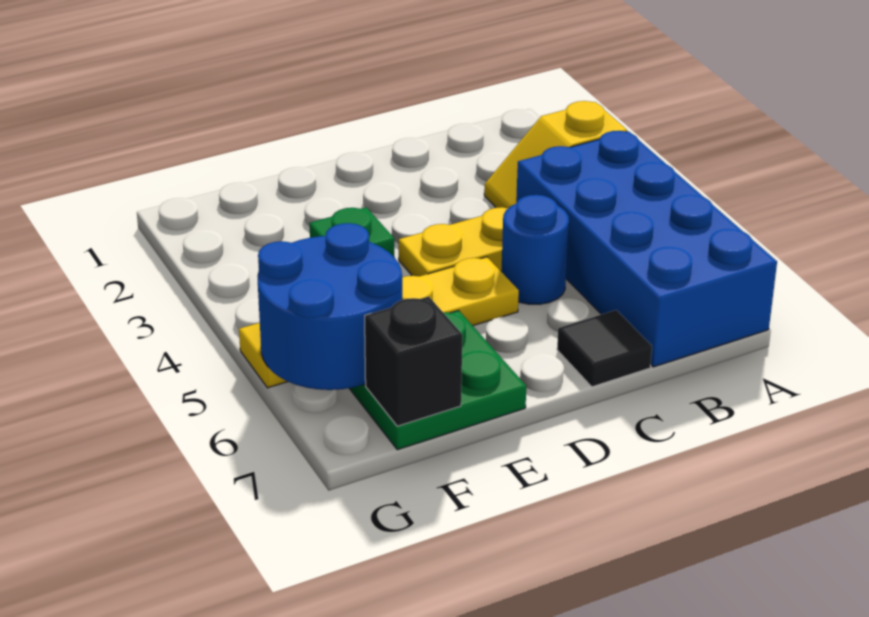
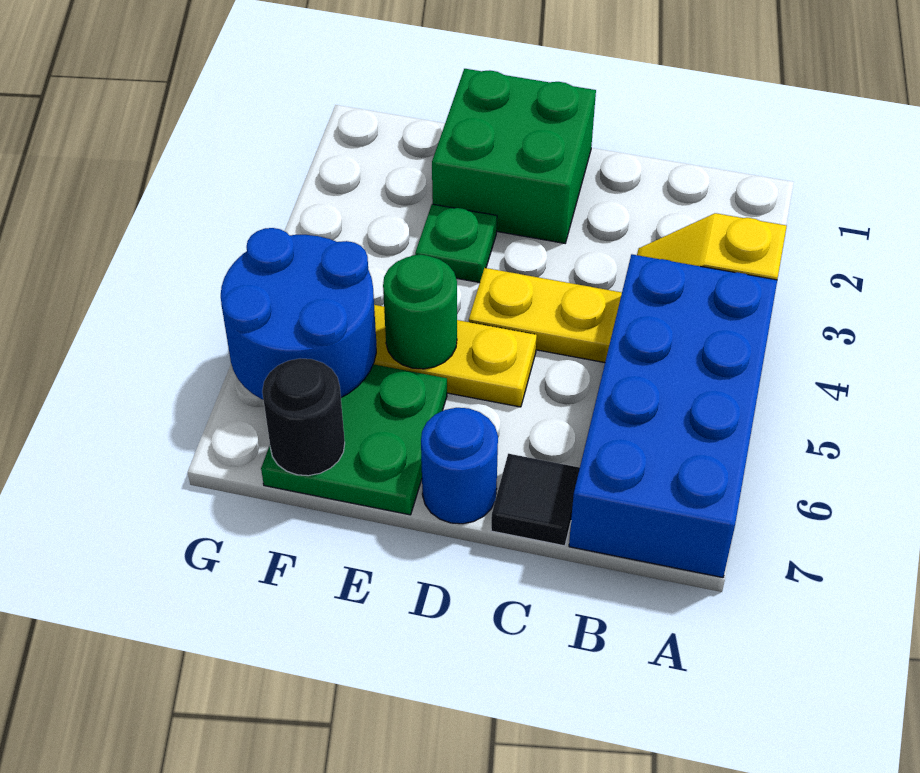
blue 1x1 round brick [501,195,569,304] -> blue 1x1 round brick moved to [421,408,498,524]
none -> green 2x2 brick [432,69,596,243]
none -> green 1x1 round brick [383,255,457,369]
black 1x1 brick [365,297,462,426] -> black 1x1 round brick [262,358,345,476]

